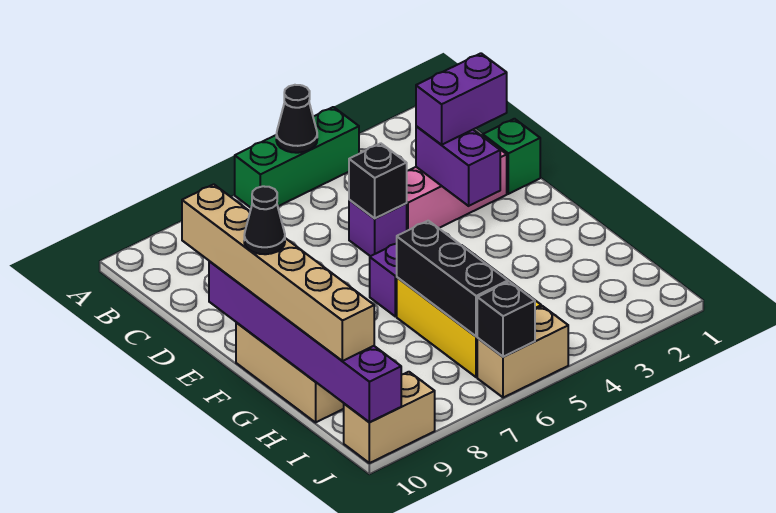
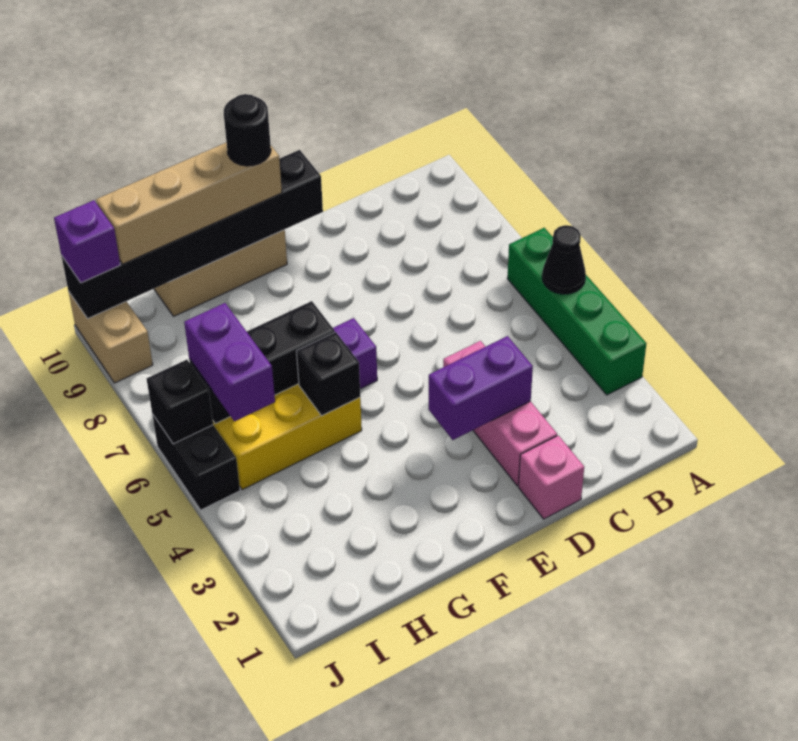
green 1x3 brick [235,107,359,208] -> green 1x4 brick [507,228,646,395]
green 1x1 brick [483,119,540,194] -> pink 1x1 brick [519,435,584,519]
purple 1x2 brick [416,53,507,145] -> purple 1x2 brick moved to [184,303,275,421]
purple 1x1 brick [349,200,407,256] -> purple 1x1 brick moved to [54,200,120,283]
black 1x1 brick [349,143,407,218] -> black 1x1 brick moved to [297,332,360,416]
tan 1x6 brick [182,184,374,361] -> tan 1x4 brick [96,142,282,264]
purple 1x6 brick [209,261,401,422] -> black 1x6 brick [62,150,323,319]
black 1x1 cone [244,186,285,254] -> black 1x1 round brick [224,94,271,166]
tan 1x2 brick [477,306,568,398] -> black 1x2 brick [152,414,240,510]

